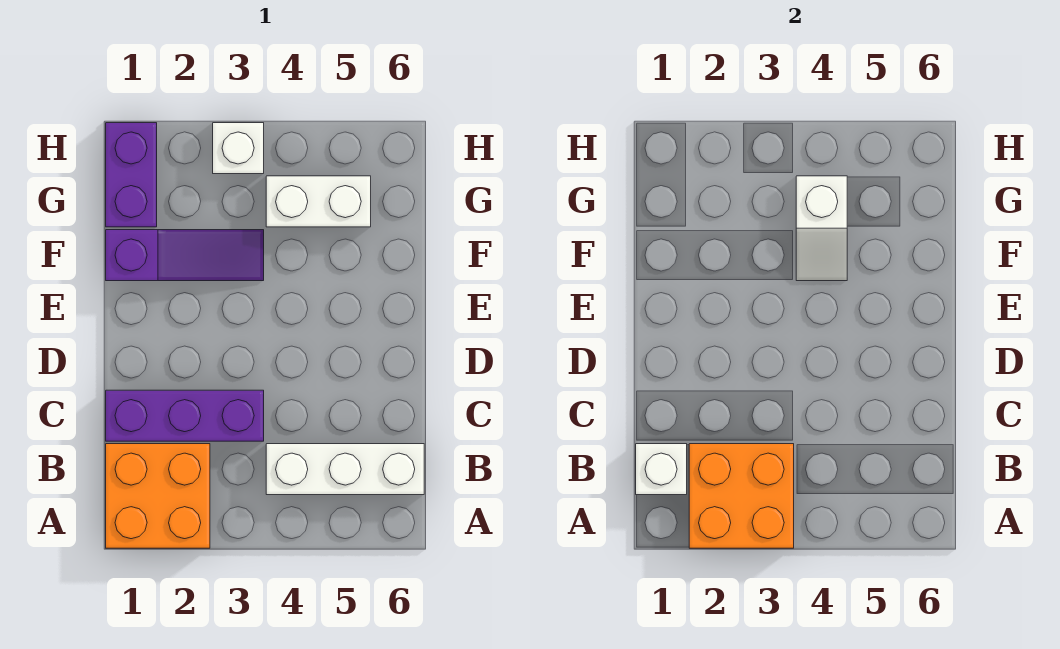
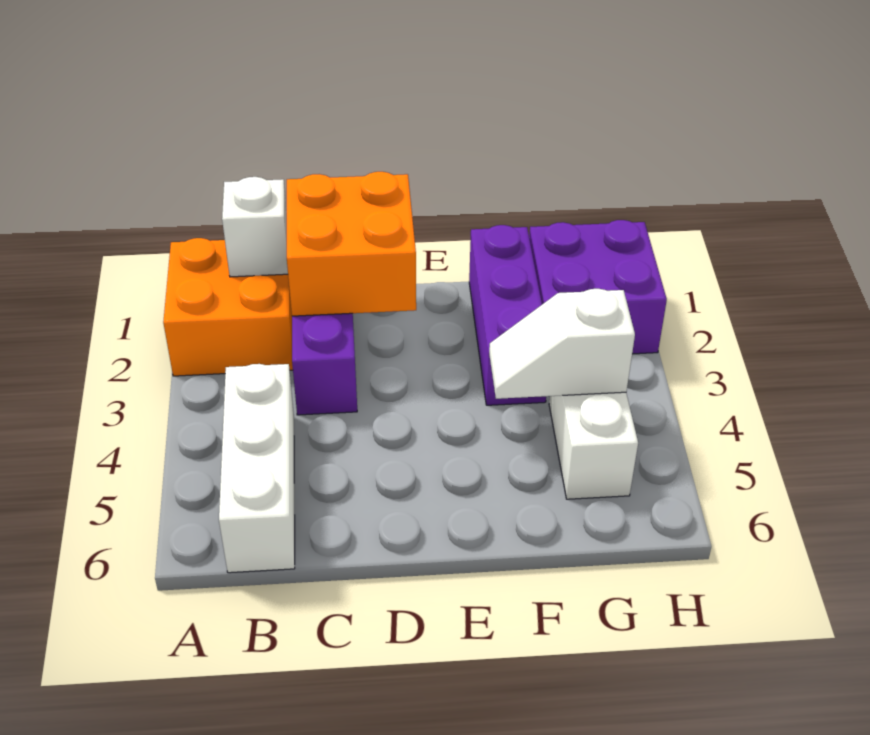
orange 2x2 brick [689,444,794,548] -> orange 2x2 brick moved to [287,172,416,316]
purple 1x3 slope [106,230,264,281] -> purple 1x3 brick [469,225,546,405]
purple 1x2 brick [106,123,157,227] -> purple 2x2 brick [529,220,667,354]
white 1x1 brick [213,123,264,174] -> none

